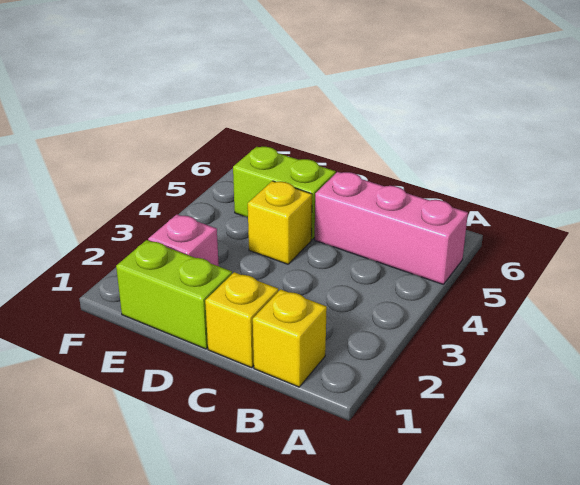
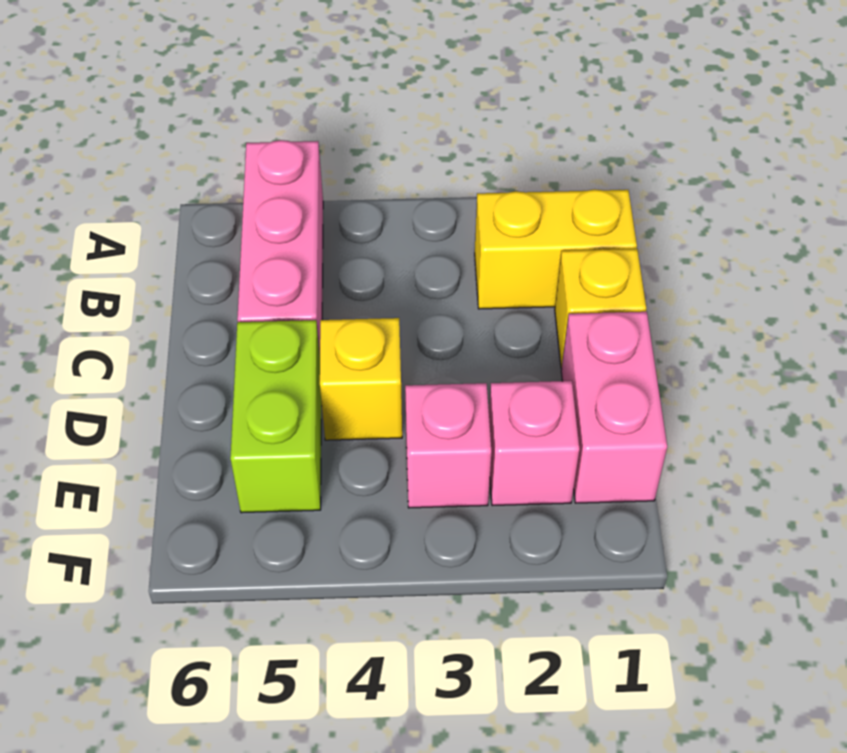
yellow 1x1 brick [253,289,327,387] -> yellow 1x2 brick [475,189,637,309]
lime 1x2 brick [116,240,232,349] -> pink 1x2 brick [561,312,667,503]
none -> pink 1x1 brick [405,383,491,508]

